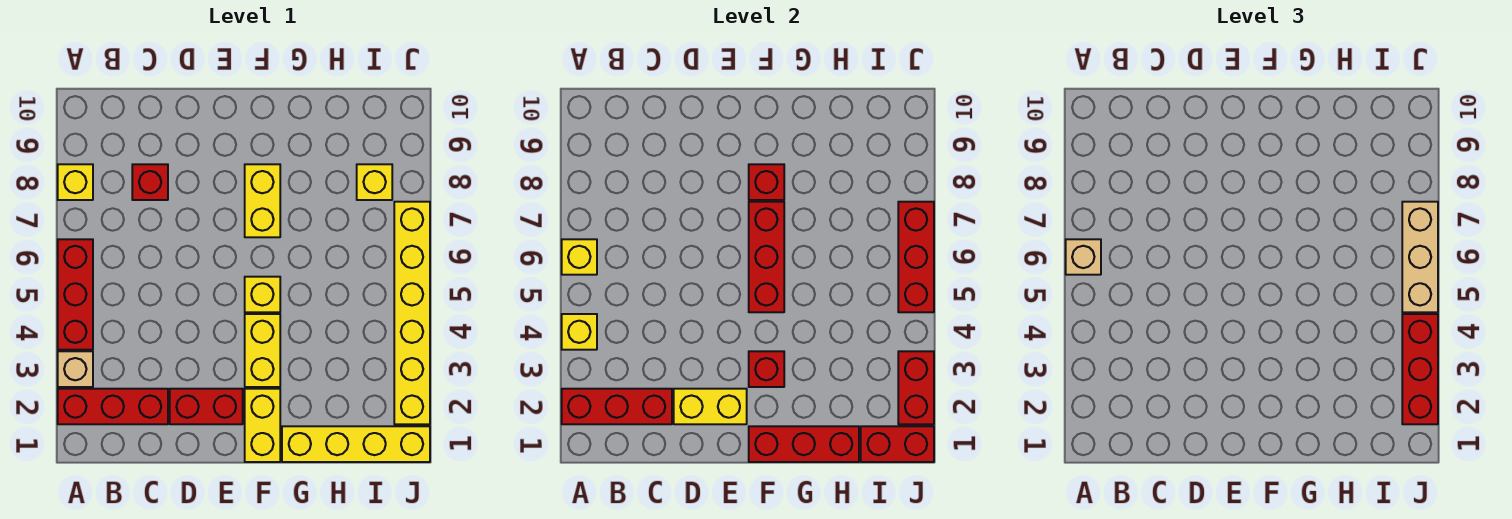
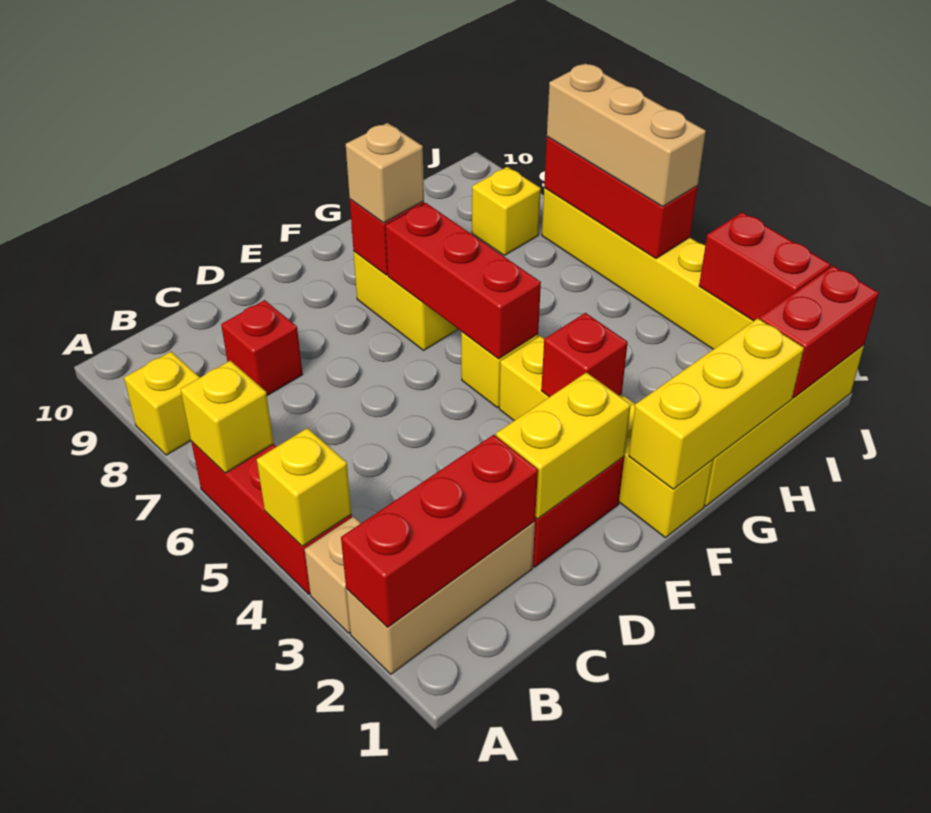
red 1x3 brick [58,389,168,424] -> tan 1x3 brick [346,521,535,674]
tan 1x1 brick [1066,239,1101,275] -> tan 1x1 brick moved to [346,123,424,223]
red 1x3 brick [749,426,859,462] -> yellow 1x3 brick [629,318,804,489]
red 1x3 brick [1402,314,1438,424] -> none

